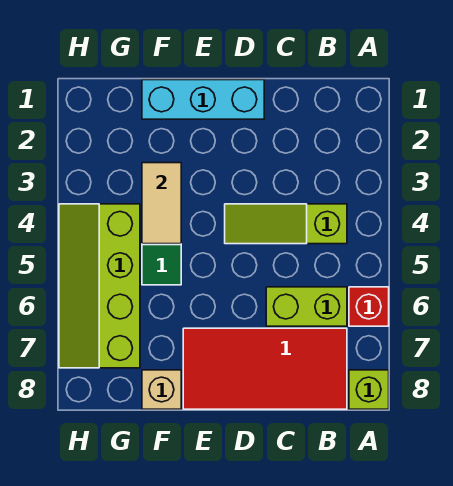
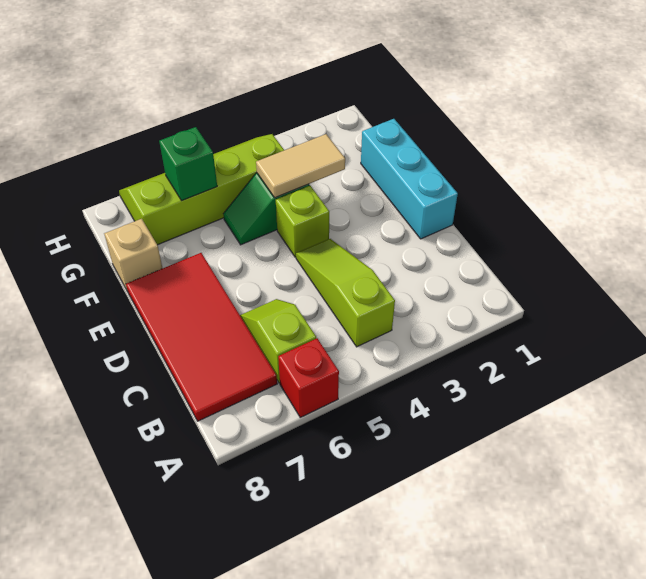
lime 1x1 brick [349,370,389,409] -> lime 1x1 brick moved to [276,186,329,257]
lime 1x2 brick [266,287,347,326] -> lime 1x2 slope [240,299,316,383]
none -> green 1x1 brick [159,127,217,201]

